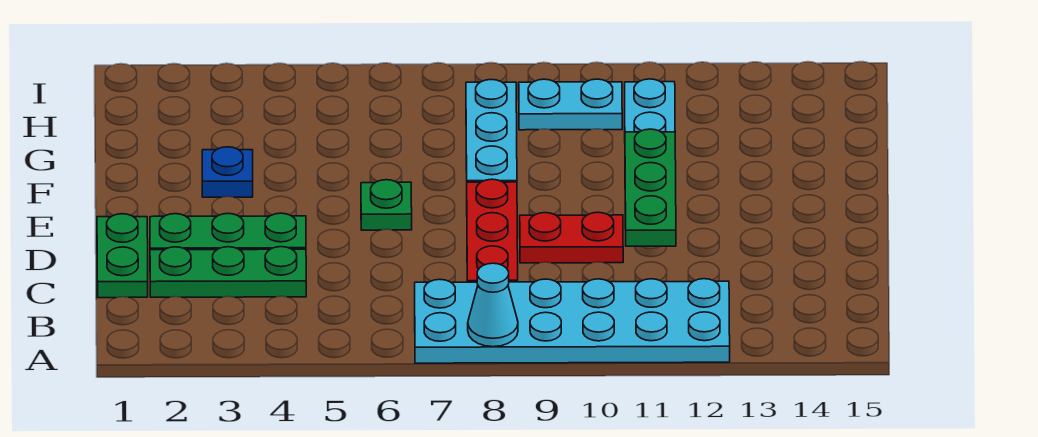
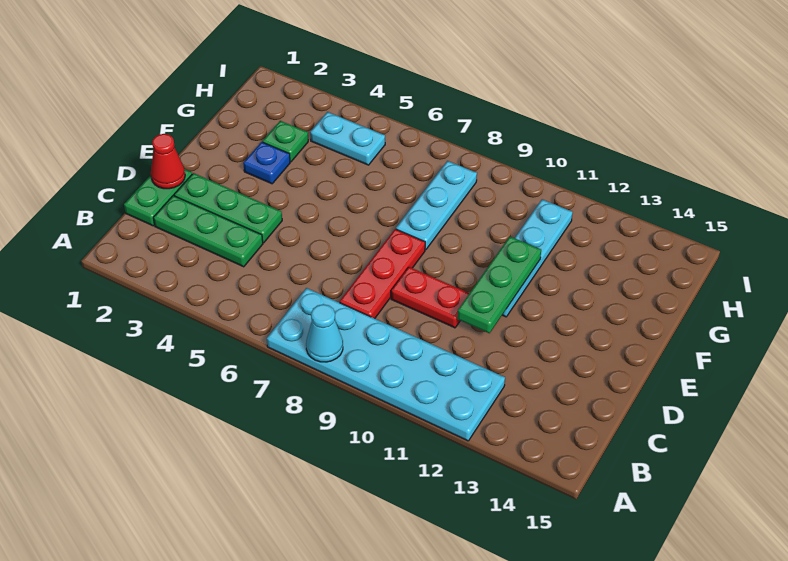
none -> red 1x1 cone [151,134,185,189]
green 1x1 plate [361,180,412,230] -> green 1x1 plate moved to [262,121,308,162]
cyan 1x2 plate [519,79,622,130] -> cyan 1x2 plate moved to [310,112,385,165]

